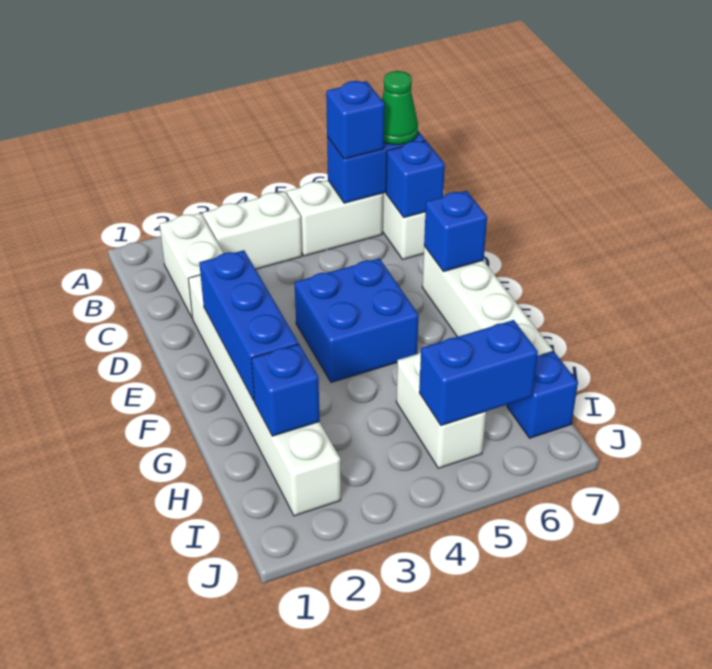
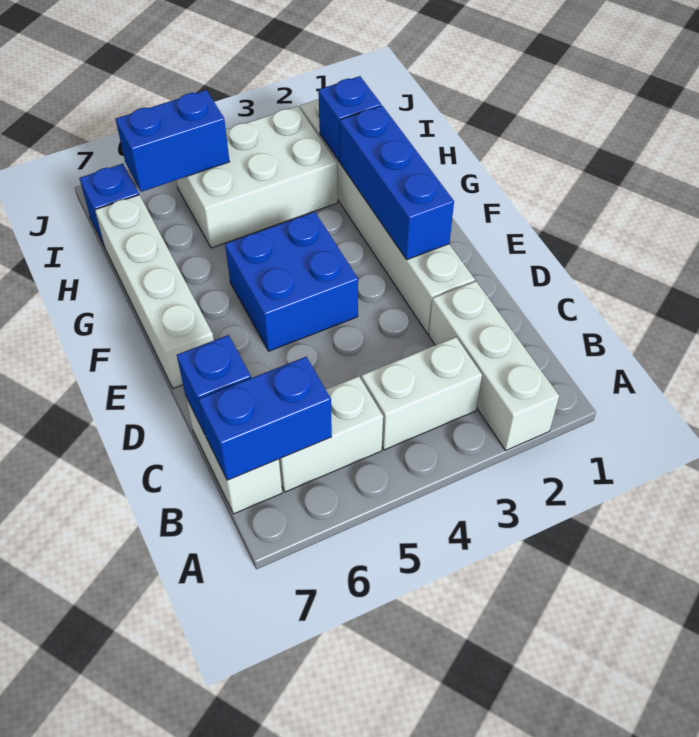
white 1x2 brick [160,213,223,318] -> white 1x3 brick [429,281,559,450]
blue 1x1 brick [326,81,385,159] -> none
green 1x1 cone [382,71,418,145] -> none
blue 1x1 brick [424,191,487,272] -> none
white 1x2 brick [396,353,486,468] -> white 2x3 brick [176,106,338,248]

